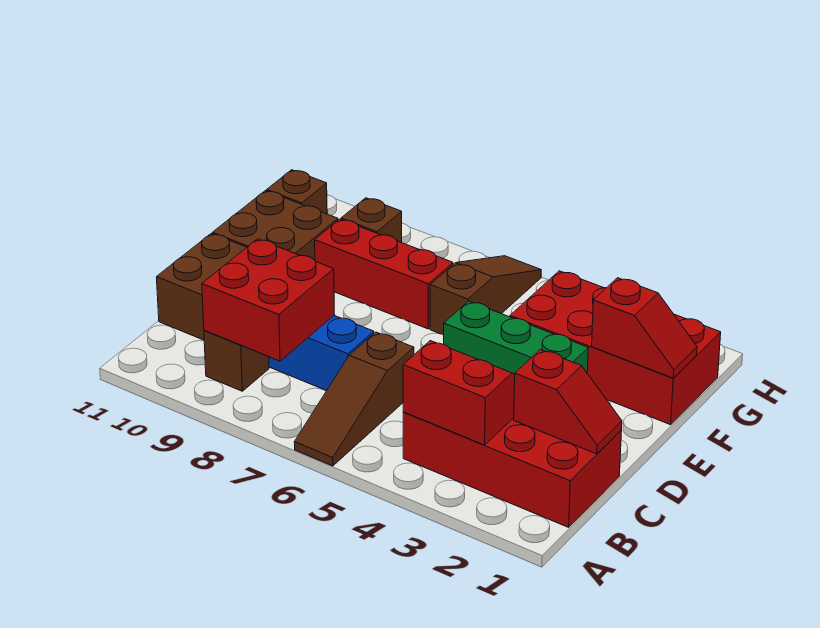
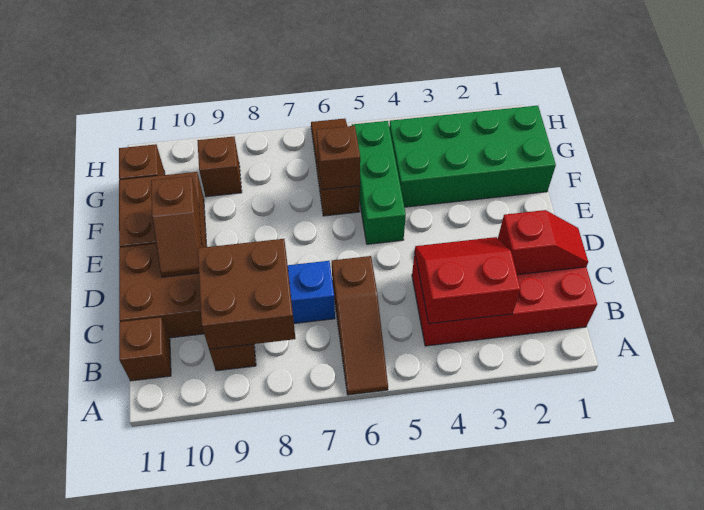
red 2x2 brick [202,239,335,361] -> brown 2x2 brick [198,239,295,349]
none -> brown 1x1 brick [119,317,171,381]
none -> brown 1x2 slope [151,176,201,277]
green 1x3 brick [444,301,588,374] -> green 1x3 brick turned to [352,121,406,244]
red 2x4 brick [510,271,721,425] -> green 2x4 brick [389,106,556,207]
red 1x2 slope [592,278,697,378] -> none
none -> brown 1x1 brick [316,126,360,190]
red 1x3 brick [315,219,453,329] -> none

